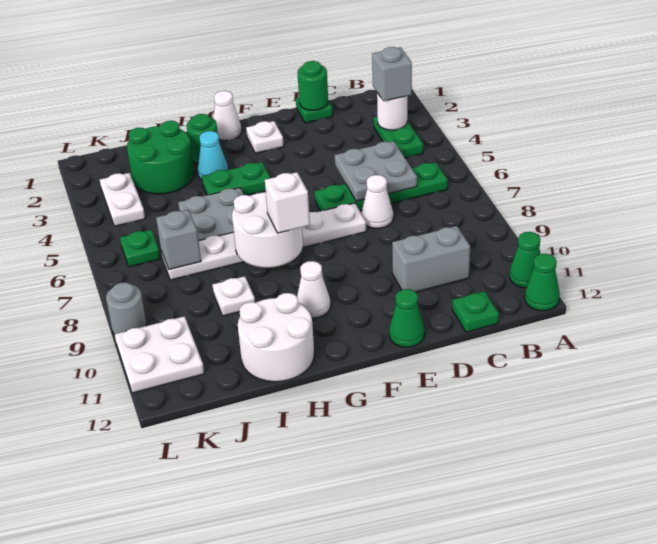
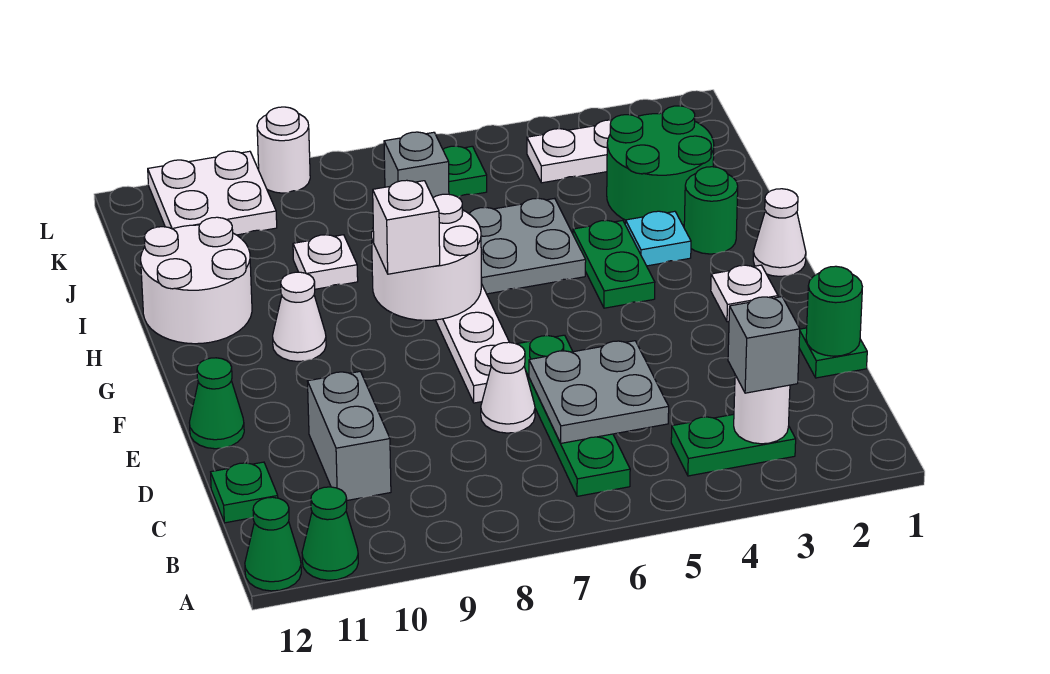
cyan 1x1 cone [198,131,228,180] -> cyan 1x1 plate [625,211,691,266]
grey 1x1 round brick [106,282,147,335] -> white 1x1 round brick [257,107,310,193]

